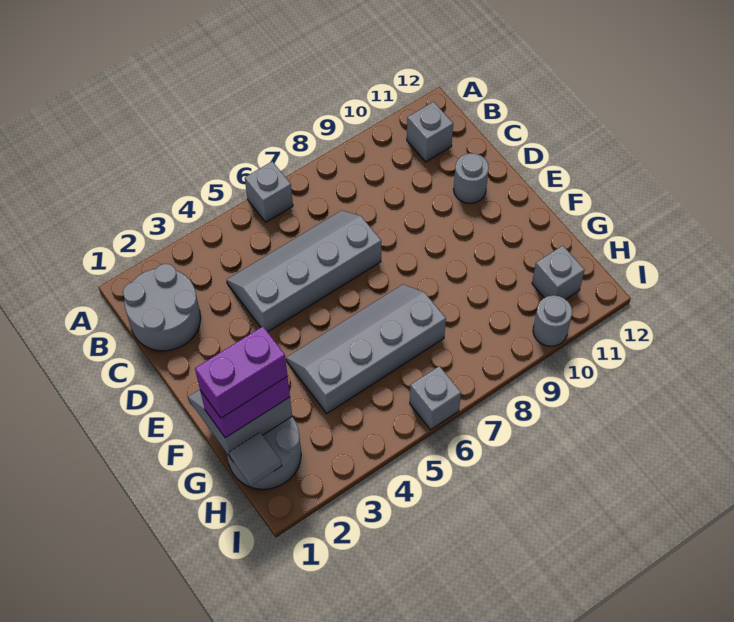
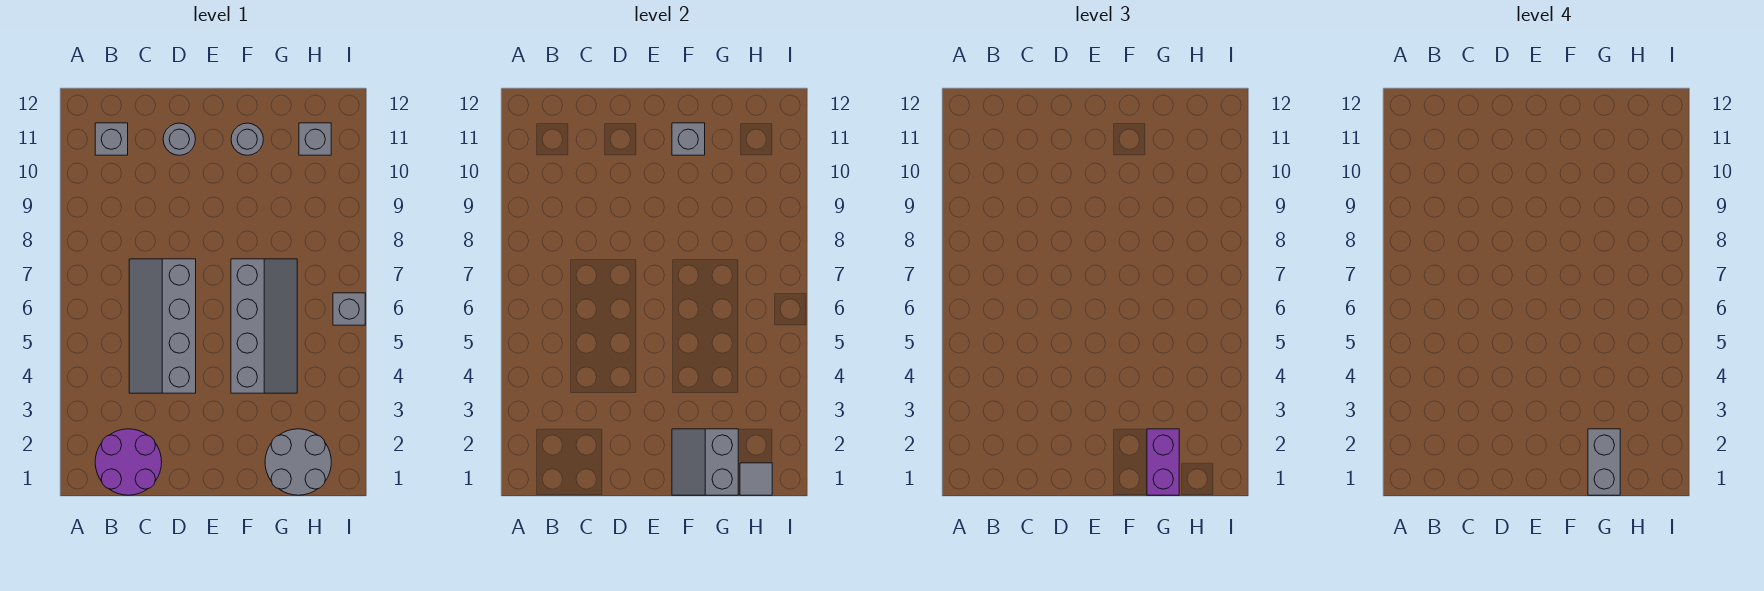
grey 1x1 brick [245,161,293,222] -> grey 1x1 brick moved to [672,123,705,155]
grey 2x2 round brick [123,264,201,351] -> purple 2x2 round brick [95,429,162,495]
grey 2x4 slope [286,284,446,414] -> grey 2x4 slope turned to [231,259,297,393]
purple 1x2 brick [195,326,287,418] -> grey 1x2 brick [1588,429,1620,495]
grey 1x1 round brick [533,295,572,346] -> grey 1x1 round brick moved to [231,123,263,155]

